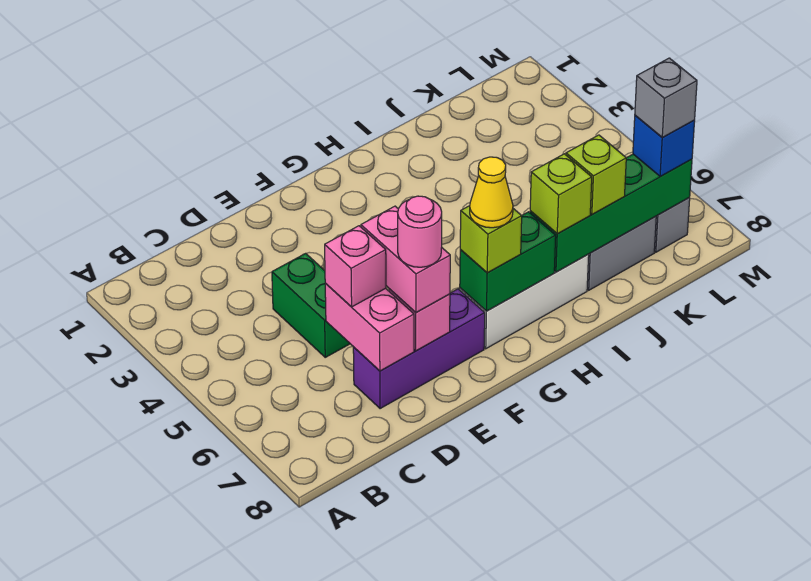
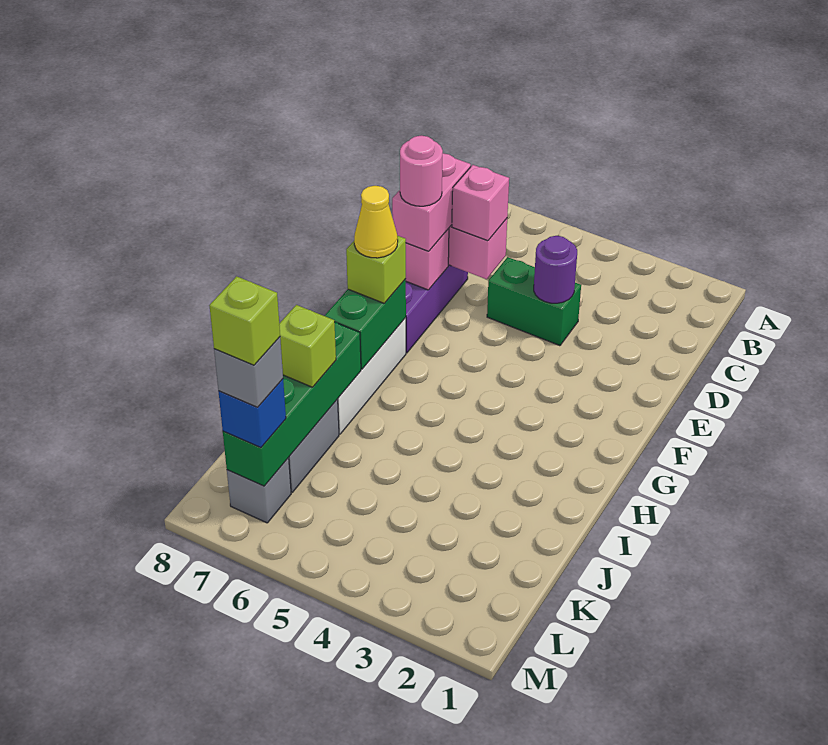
none -> purple 1x1 round brick [534,236,577,303]
pink 1x2 brick [361,206,450,312] -> pink 1x2 brick turned to [392,153,471,251]
lime 1x1 brick [530,154,592,234] -> lime 1x1 brick moved to [209,276,280,365]

